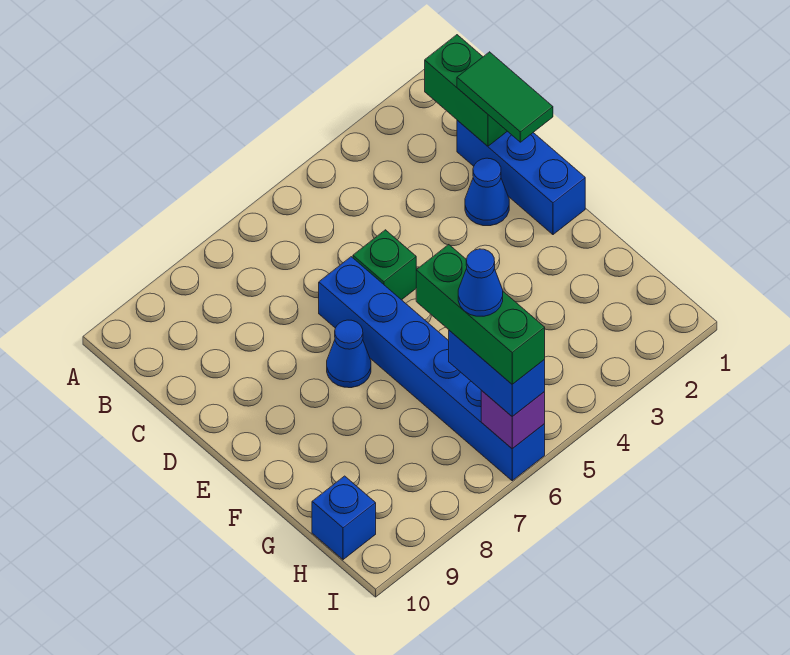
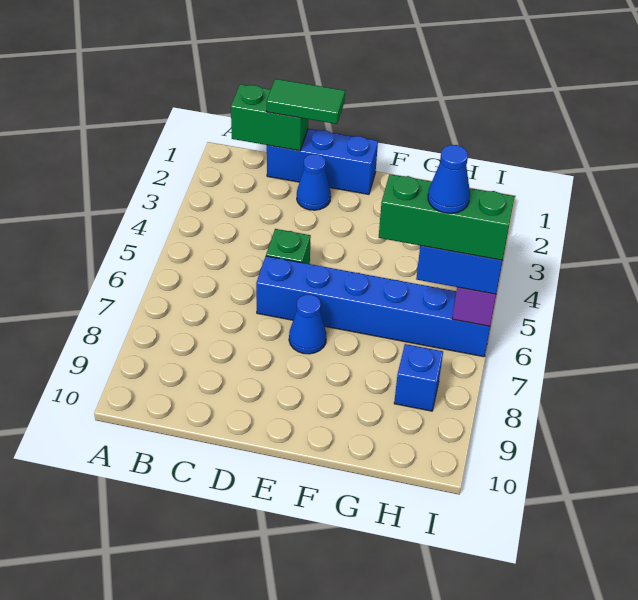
blue 1x1 brick [312,476,376,560] -> blue 1x1 brick moved to [394,344,443,411]

